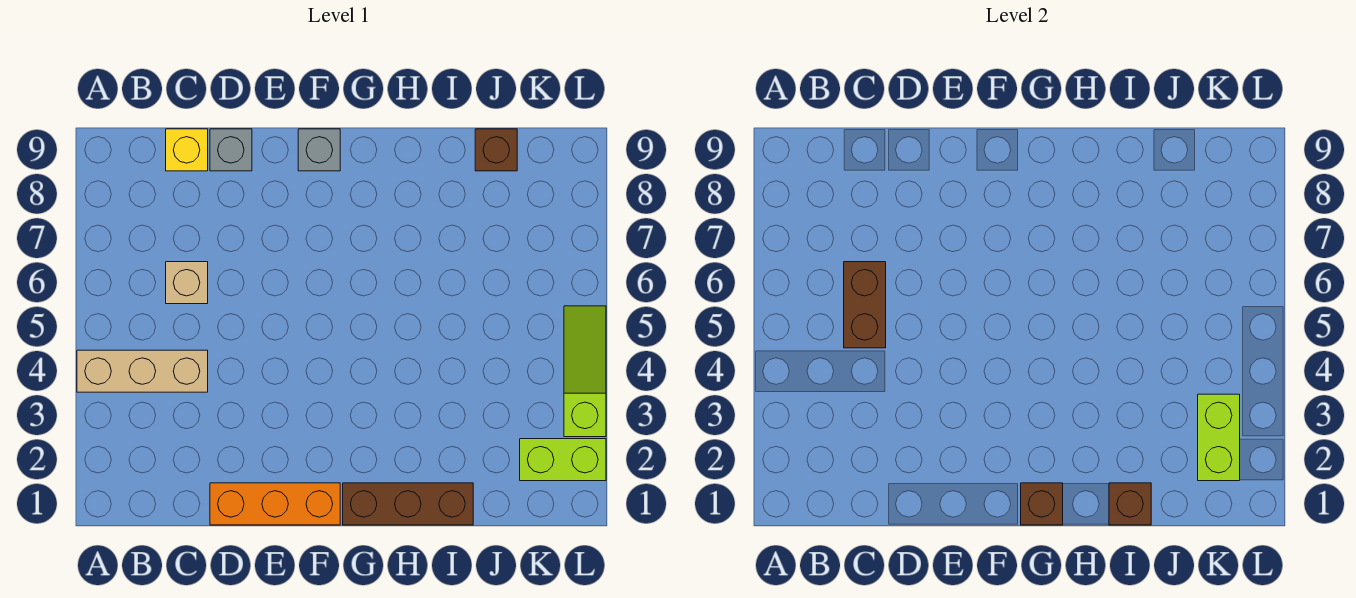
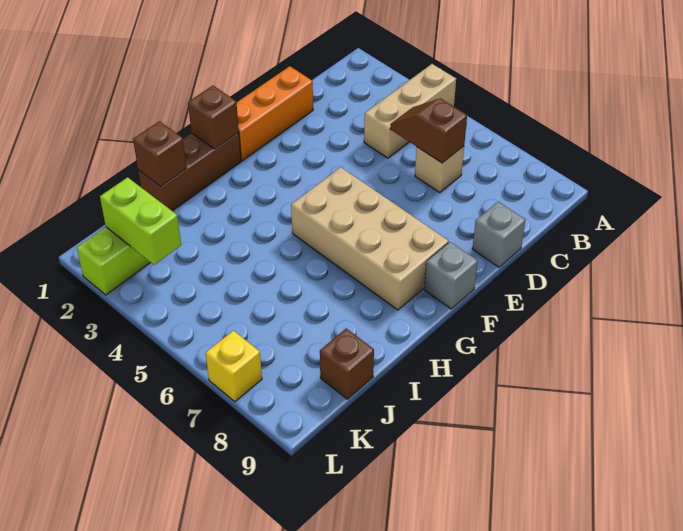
brown 1x2 brick [844,262,886,348] -> brown 1x2 slope [390,98,467,163]
yellow 1x1 brick [166,129,208,171] -> yellow 1x1 brick moved to [206,331,262,402]
none -> tan 2x4 brick [291,167,449,310]
lime 1x3 slope [564,306,606,437] -> none

